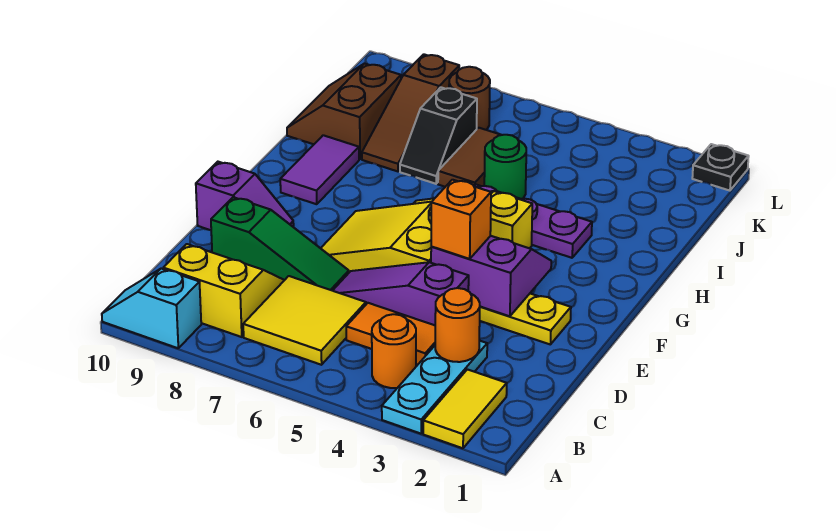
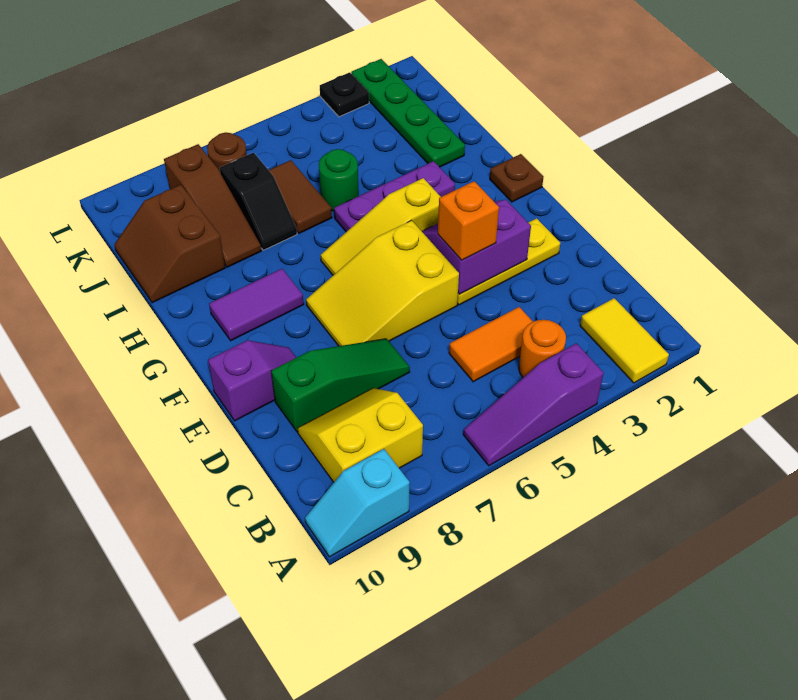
cyan 1x3 plate [382,341,487,434] -> none
yellow 2x2 tile [243,276,366,365] -> none
orange 1x1 round brick [435,288,480,362] -> none
purple 1x3 slope [333,262,469,325] -> purple 1x3 slope moved to [463,343,604,466]
none -> brown 1x1 plate [490,154,543,202]
purple 1x2 tile [280,135,359,204] -> purple 1x2 tile turned to [209,269,304,341]
none -> green 1x4 plate [351,59,465,167]
black 1x1 plate [692,144,749,191] -> black 1x1 plate moved to [320,72,369,117]

